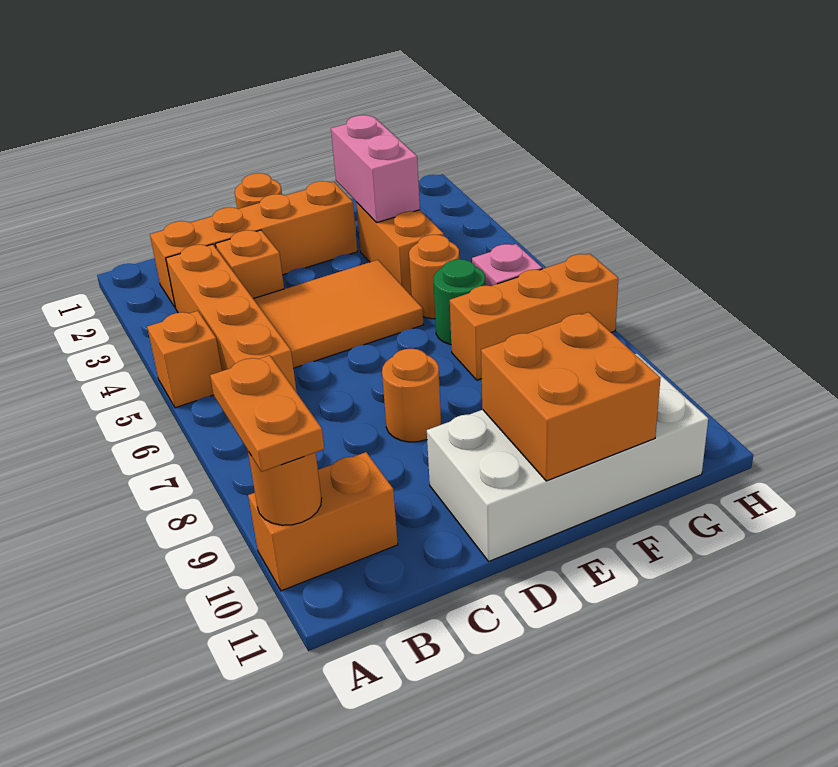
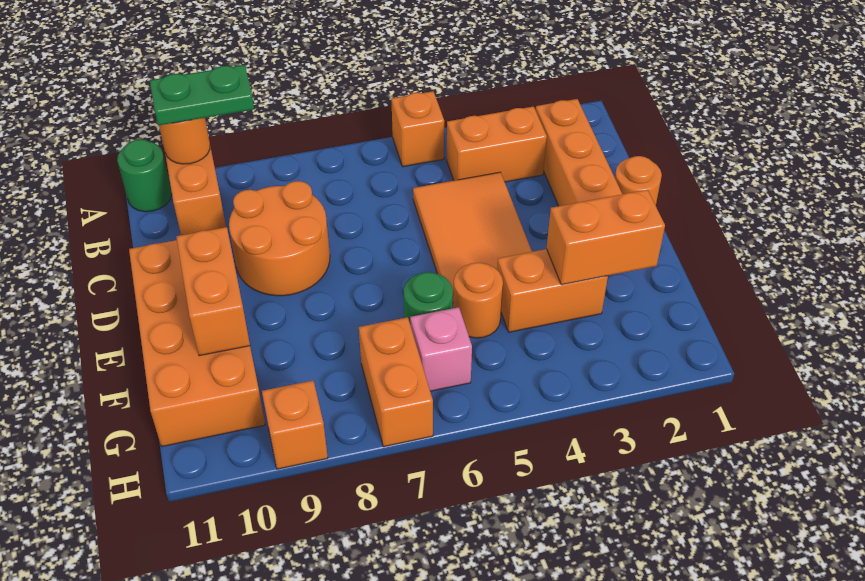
orange 1x2 plate [210,355,324,472] -> green 1x2 plate [150,65,254,126]
none -> green 1x1 round brick [117,139,172,212]
orange 1x4 brick [166,244,297,392] -> orange 1x2 brick [447,106,547,182]
orange 1x1 brick [215,230,284,299] -> orange 1x1 brick moved to [262,381,328,469]
orange 1x1 round brick [382,349,441,442] -> orange 2x2 round brick [229,181,330,296]
white 2x4 brick [427,354,708,561] -> orange 2x4 brick [129,240,265,446]
orange 2x2 brick [481,312,660,481] -> orange 1x2 brick [176,227,250,356]
pink 1x2 brick [331,115,420,223] -> orange 1x2 brick [547,190,665,285]
orange 1x3 brick [450,254,618,380] -> orange 1x2 brick [359,317,433,447]

